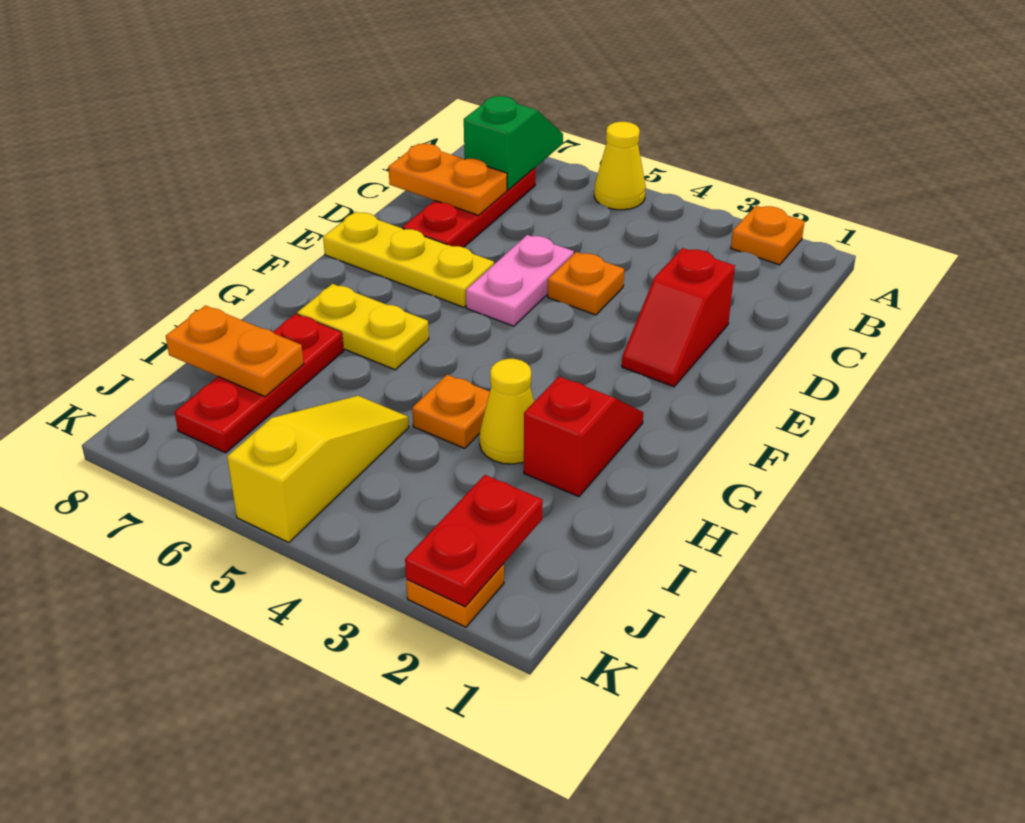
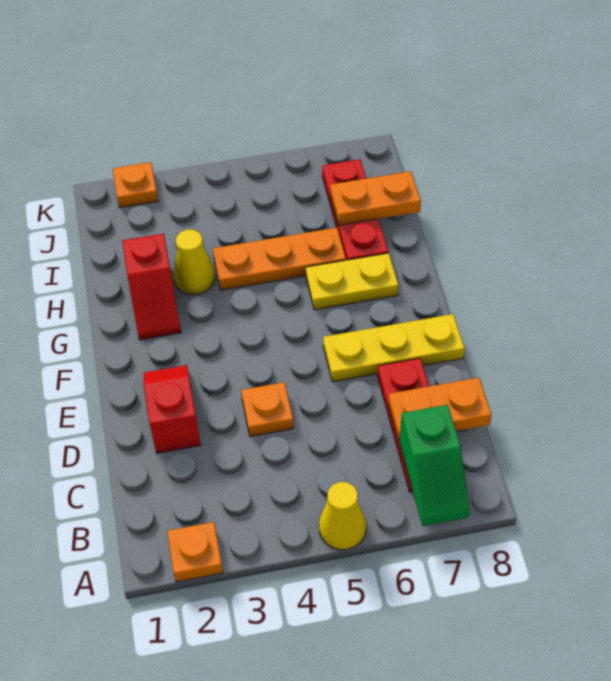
pink 1x2 plate [466,235,574,326] -> none
orange 1x1 plate [412,375,490,448] -> orange 1x3 plate [213,228,346,290]
yellow 1x3 slope [227,396,409,543] -> none
red 1x2 plate [405,475,543,607] -> none

